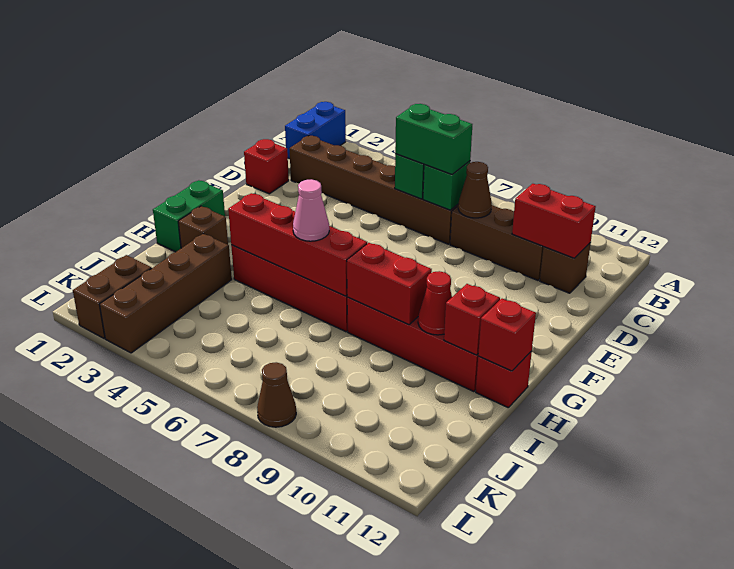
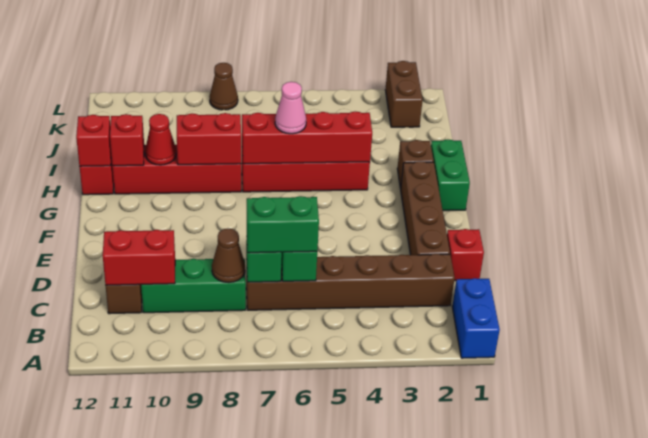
brown 1x3 brick [450,205,543,280] -> green 1x3 brick [141,258,246,313]
brown 1x4 brick [99,234,232,353] -> brown 1x4 brick moved to [401,161,450,255]

